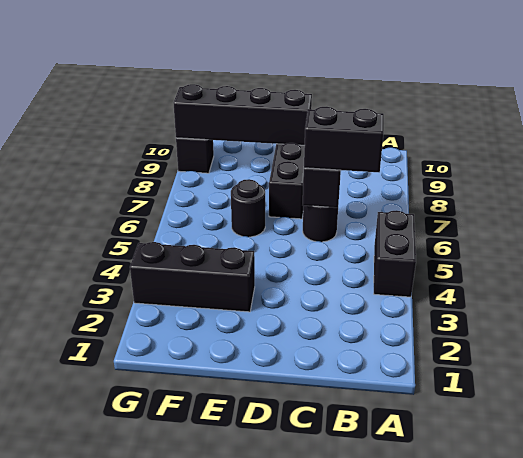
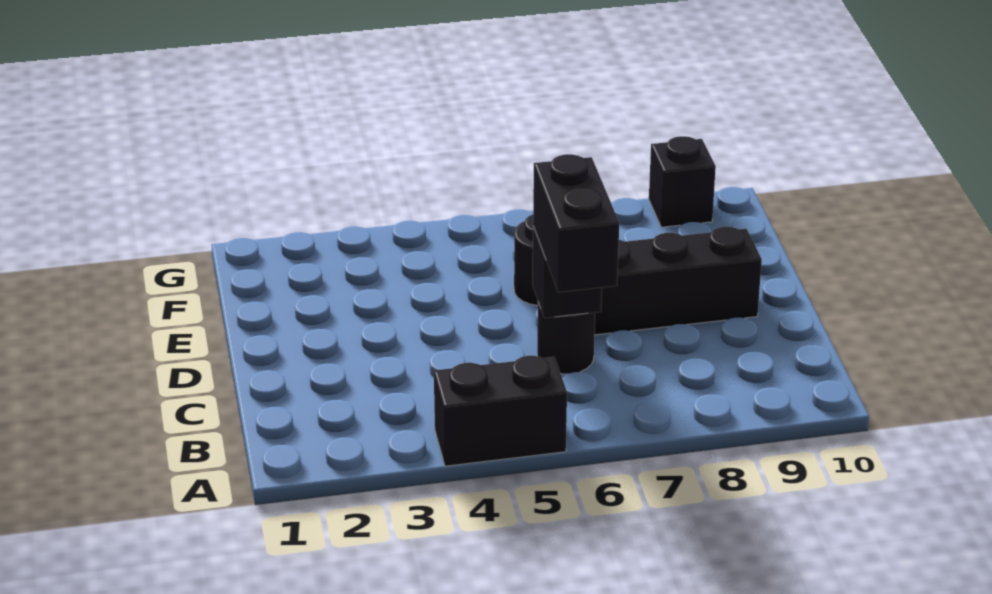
black 1x4 brick [173,84,312,145] -> none
black 1x3 brick [130,242,255,312] -> none

